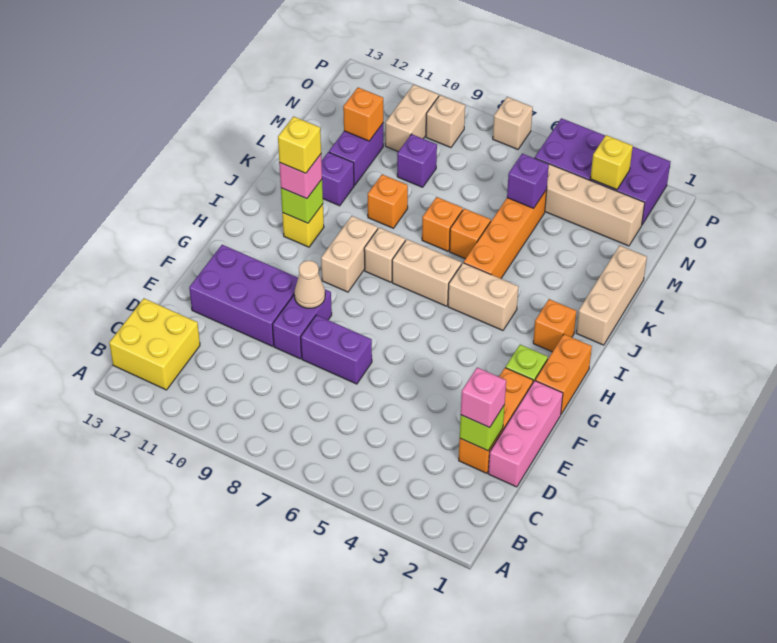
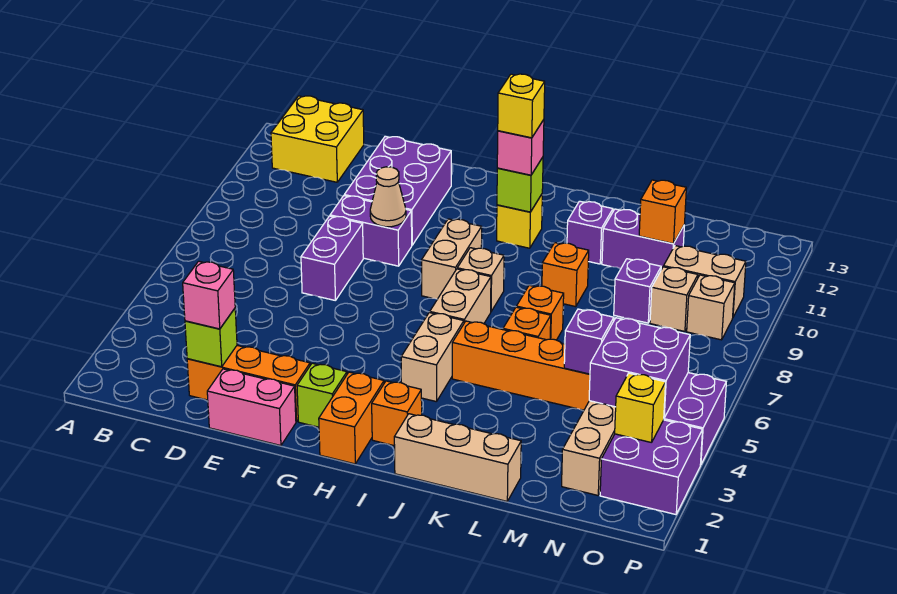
pink 1x3 brick [488,381,563,487] -> pink 1x2 brick [207,369,296,446]
orange 1x2 brick [535,334,592,414] -> orange 1x2 brick turned to [319,372,384,464]
tan 1x2 brick [321,216,378,292] -> tan 1x2 brick turned to [422,219,482,299]
none -> purple 2x2 brick [589,318,690,418]
tan 1x1 brick [493,97,533,149] -> tan 1x1 brick moved to [650,267,698,331]

